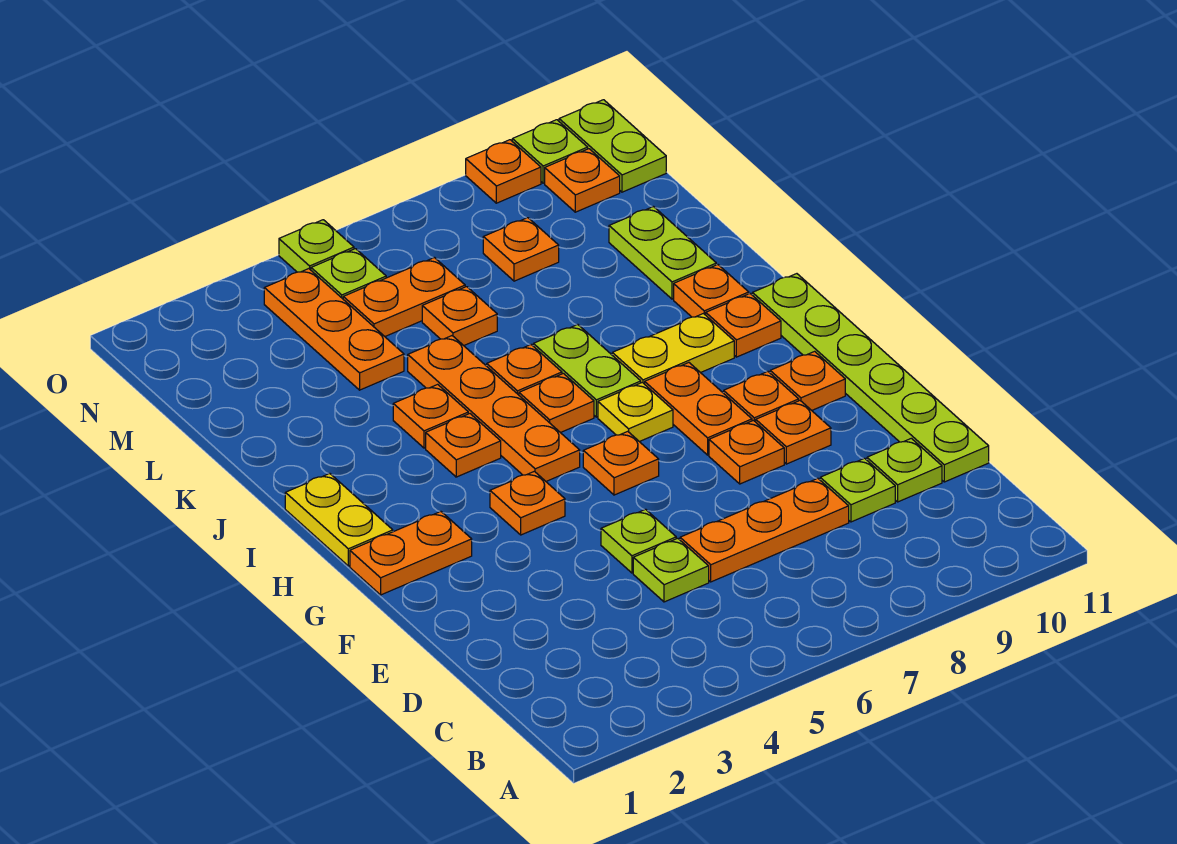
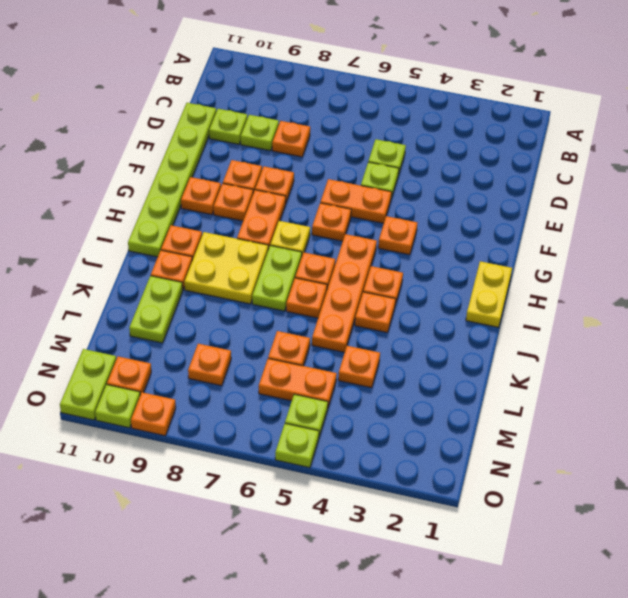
orange 1x3 plate [680,478,849,582] -> orange 1x1 plate [272,121,310,157]
orange 1x2 plate [350,512,472,595] -> orange 1x2 plate moved to [320,179,392,223]
yellow 1x2 plate [612,314,734,384] -> yellow 2x2 plate [184,232,268,304]
orange 1x3 plate [264,269,404,390] -> orange 1x1 plate [338,346,380,388]

